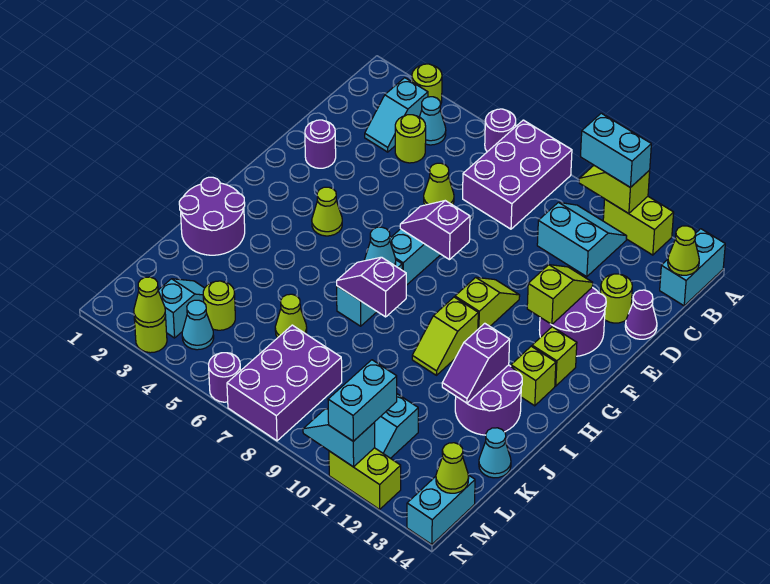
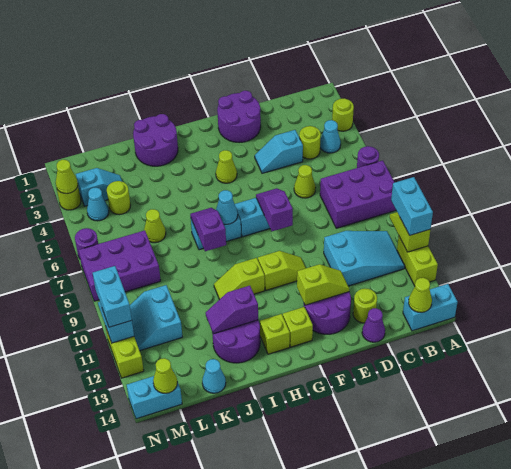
cyan 1x2 slope [365,78,428,152] -> cyan 1x2 slope moved to [255,130,303,173]
cyan 2x2 slope [537,202,627,277] -> cyan 2x3 slope [324,231,405,286]
purple 1x1 round brick [305,120,336,168] -> purple 2x2 round brick [217,91,261,142]
cyan 1x2 brick [328,360,397,441] -> cyan 1x2 brick turned to [93,266,132,327]

